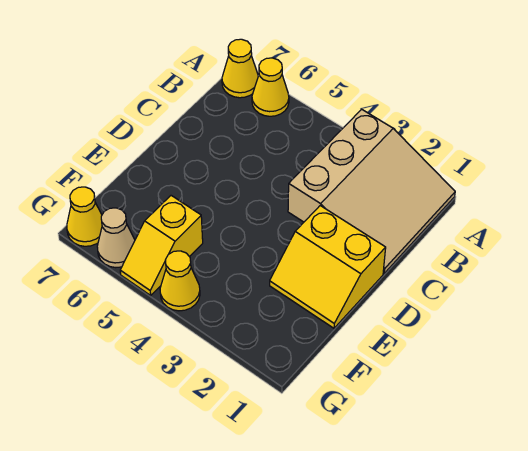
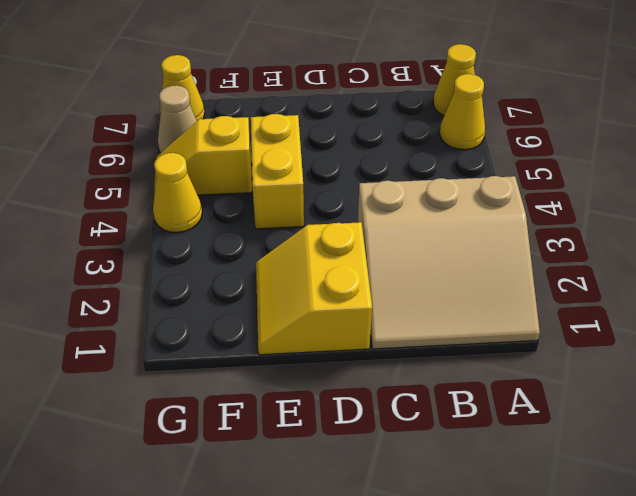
none -> yellow 1x2 brick [251,114,304,229]

